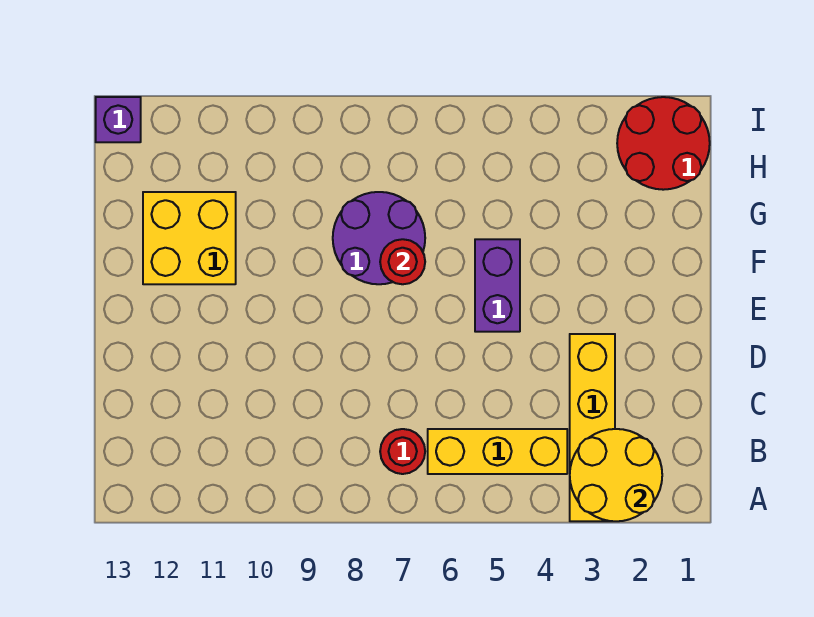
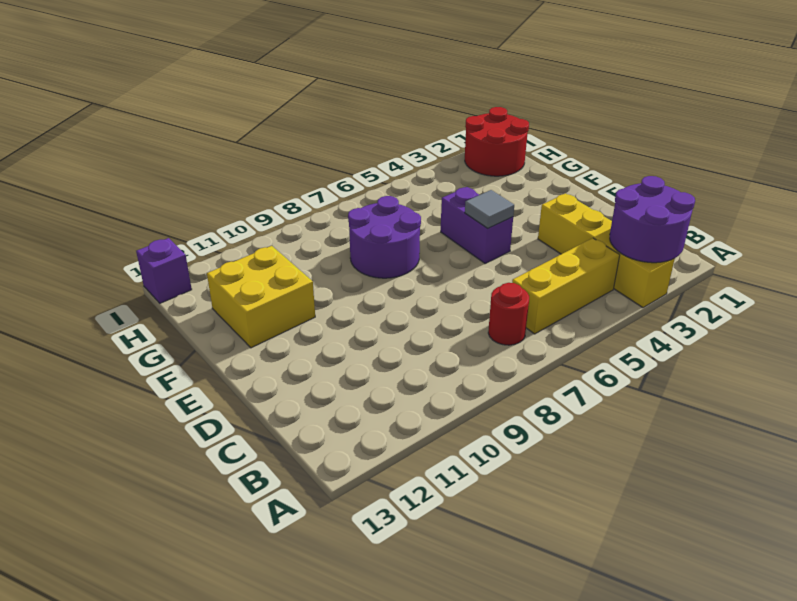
yellow 2x2 round brick [570,429,662,521] -> purple 2x2 round brick [610,176,695,263]
none -> grey 1x1 tile [465,190,514,228]
red 1x1 round brick [380,239,425,284] -> none

